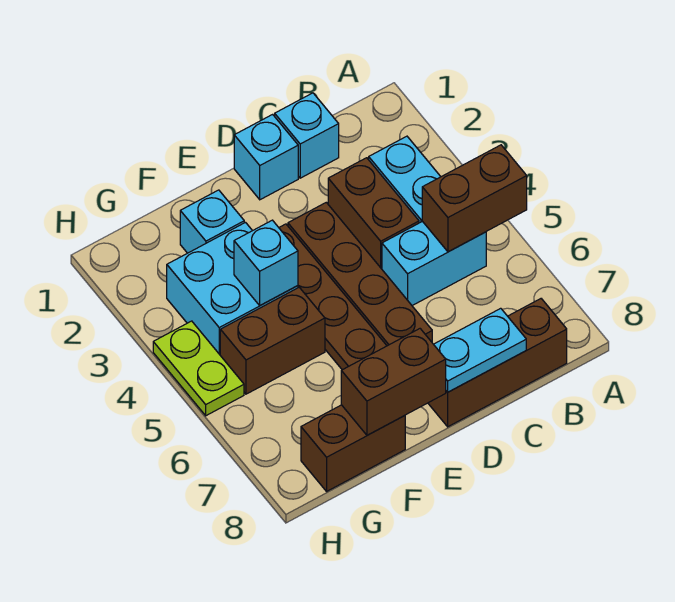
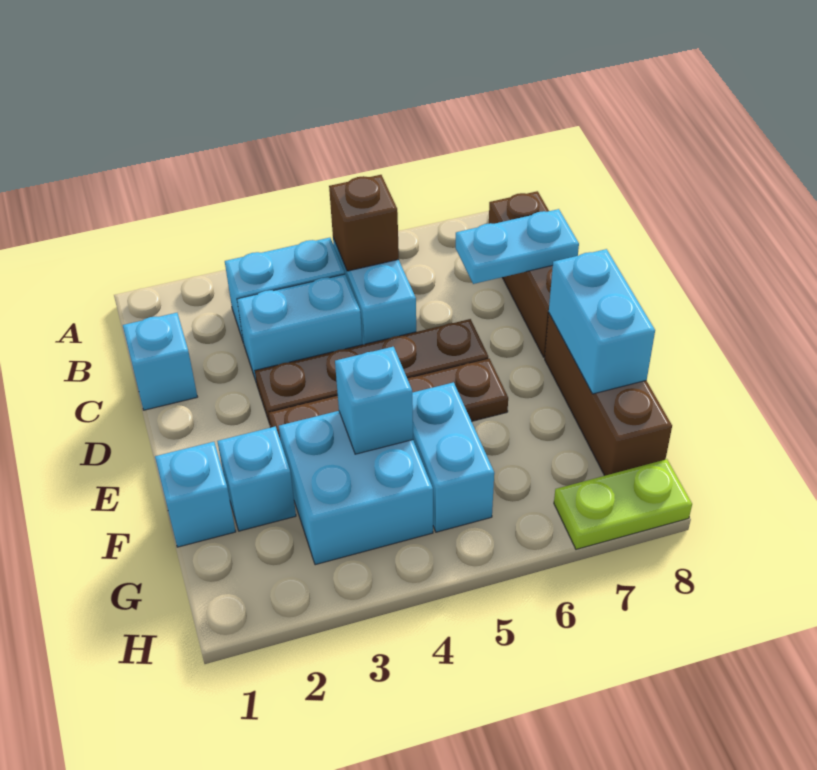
brown 1x2 brick [422,145,527,252] -> brown 1x1 brick [329,175,399,271]
brown 1x2 brick [328,158,419,269] -> cyan 1x2 brick [237,274,362,381]
cyan 1x2 plate [434,308,526,392] -> cyan 1x2 plate turned to [456,209,579,284]
cyan 1x1 brick [234,114,298,200] -> cyan 1x1 brick moved to [155,442,236,547]
brown 1x2 brick [341,329,446,435] -> cyan 1x2 brick [549,249,655,394]
brown 1x2 brick [220,287,325,394] -> cyan 1x2 brick [412,382,494,532]
brown 1x2 brick [301,405,405,491] -> brown 1x3 brick [545,314,672,476]
lime 1x2 plate [153,321,244,416] -> lime 1x2 plate moved to [554,459,692,549]

